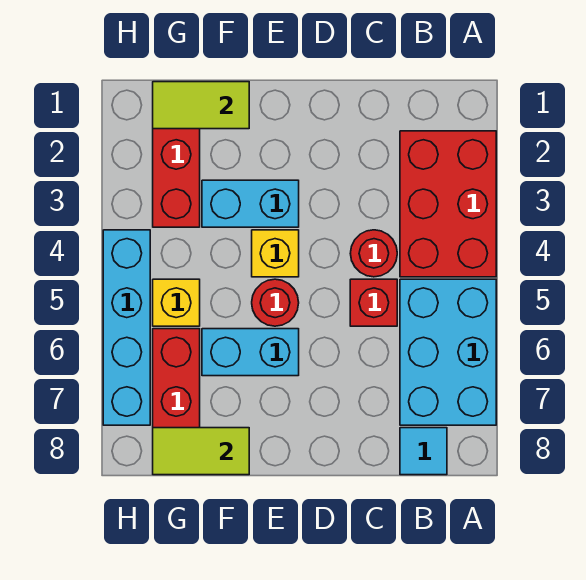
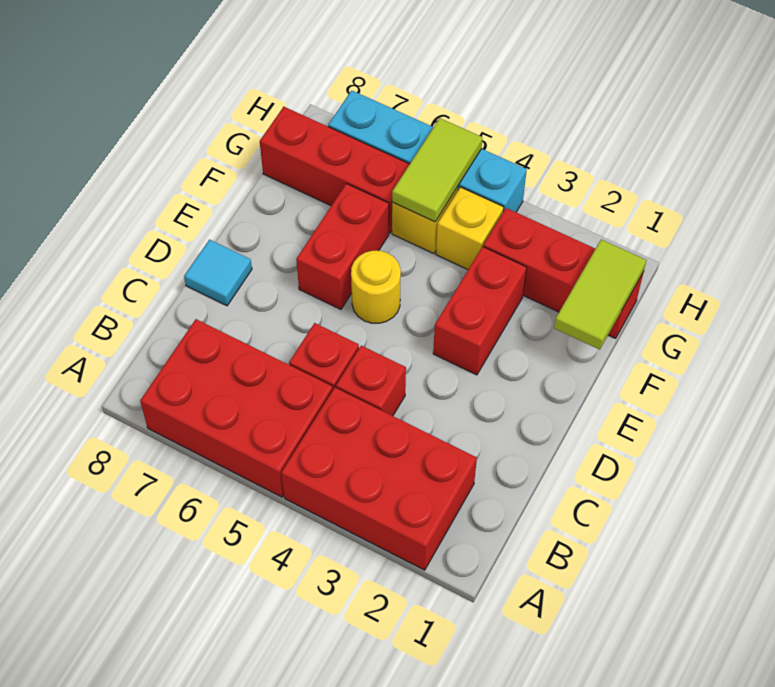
cyan 2x3 brick [400,279,496,425] -> red 2x3 brick [140,319,333,497]
cyan 1x1 tile [400,428,447,475] -> cyan 1x1 tile moved to [184,240,252,306]
red 1x1 round brick [350,230,397,277] -> red 1x1 brick [336,346,406,416]
cyan 1x2 brick [202,180,299,227] -> red 1x2 brick [433,247,527,375]
yellow 1x1 brick [252,230,299,277] -> yellow 1x1 brick moved to [436,187,504,269]
red 1x1 round brick [252,279,299,326] -> yellow 1x1 round brick [351,251,401,323]
cyan 1x2 brick [202,329,299,376] -> red 1x2 brick [296,184,389,309]
lime 1x2 tile [153,428,249,475] -> lime 1x2 tile moved to [392,118,482,222]

